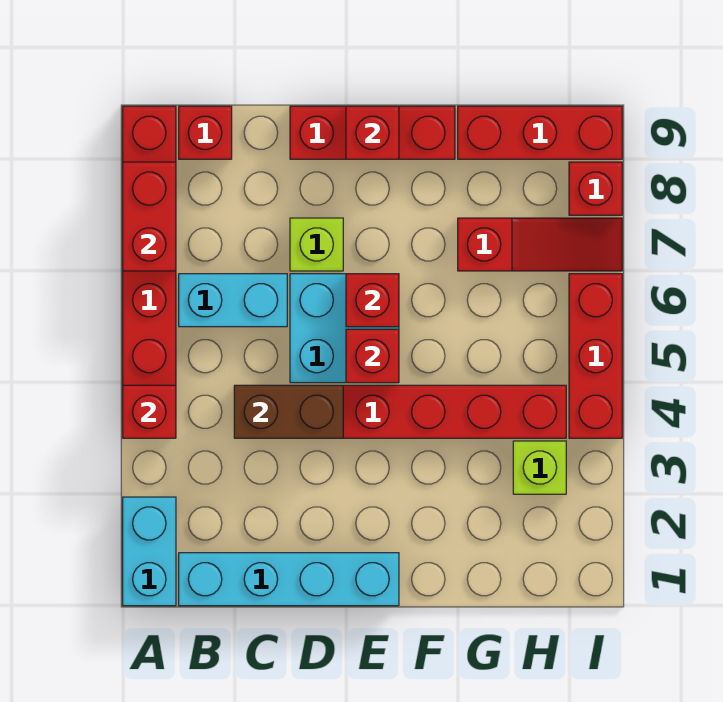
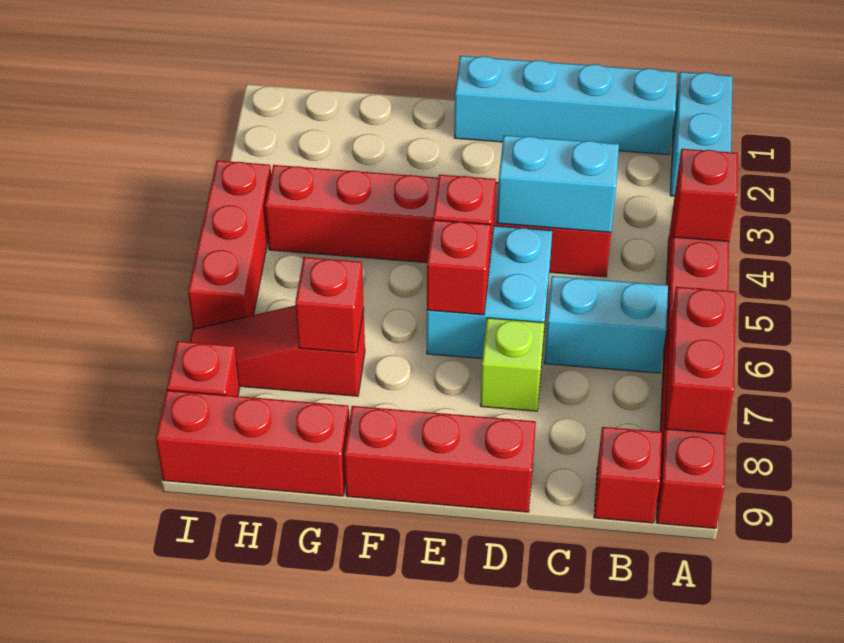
brown 1x2 brick [234,385,343,438] -> cyan 1x2 brick [497,135,619,232]
red 1x1 brick [346,106,399,159] -> red 1x1 brick moved to [295,257,364,353]
lime 1x1 brick [513,441,566,494] -> none

